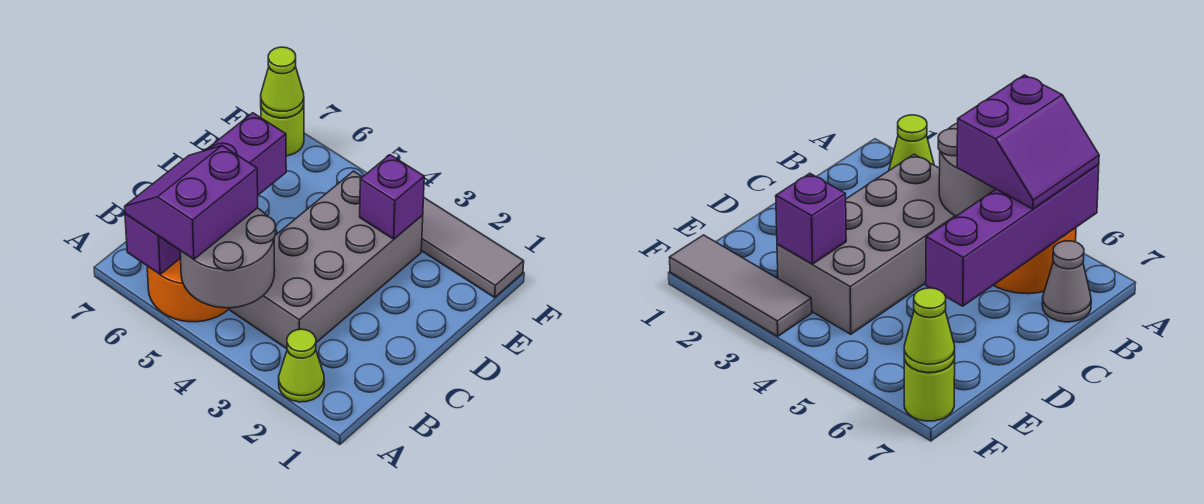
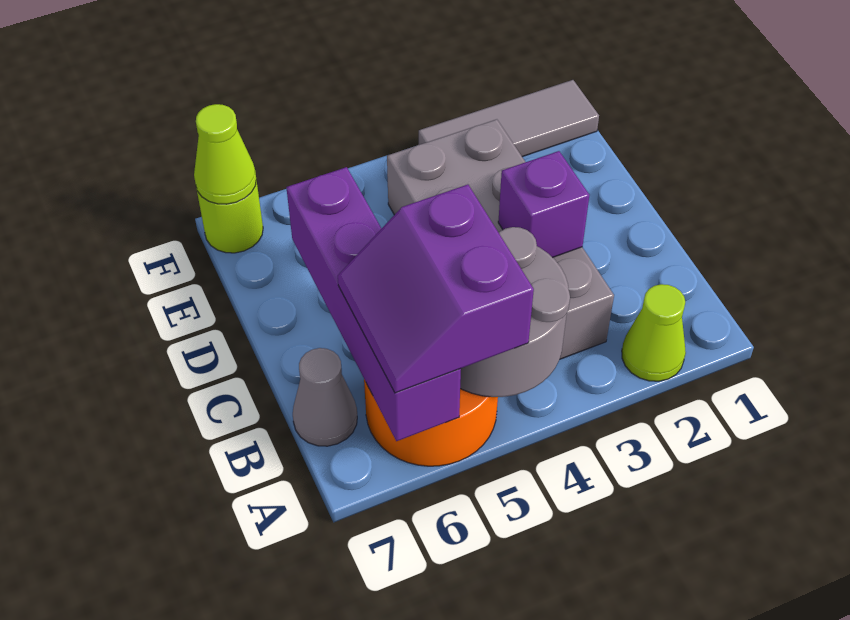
purple 1x1 brick [360,155,424,239] -> purple 1x1 brick moved to [498,151,589,258]

